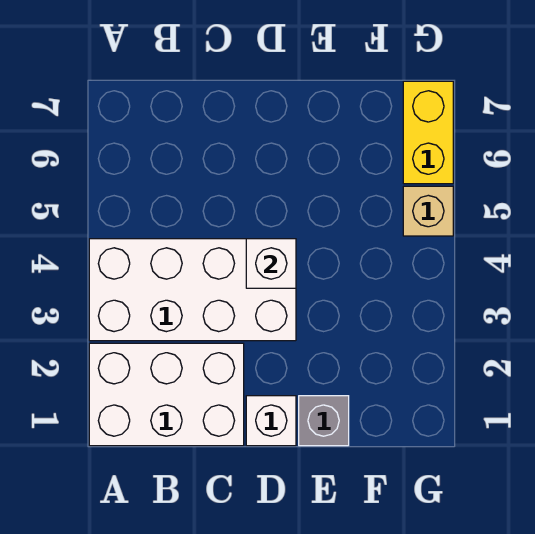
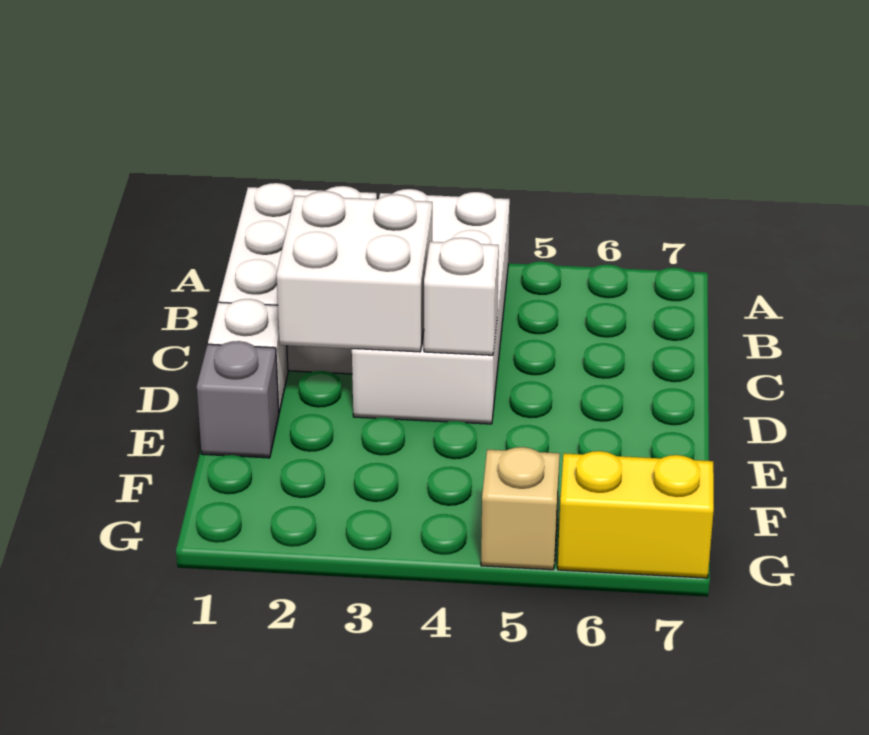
none -> white 2x2 brick [276,191,432,352]

